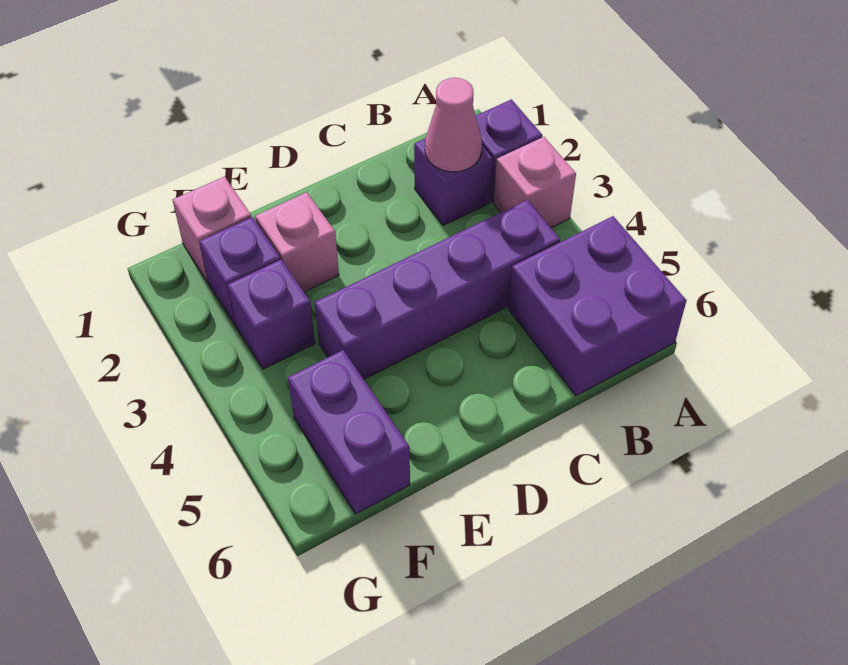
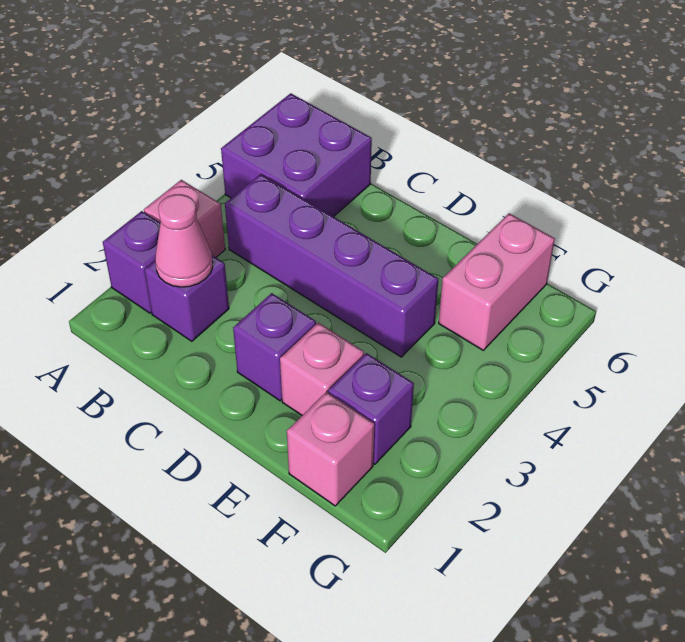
purple 1x1 brick [228,260,315,369] -> purple 1x1 brick moved to [233,293,316,401]
purple 1x2 brick [288,350,410,514] -> pink 1x2 brick [439,213,555,350]

